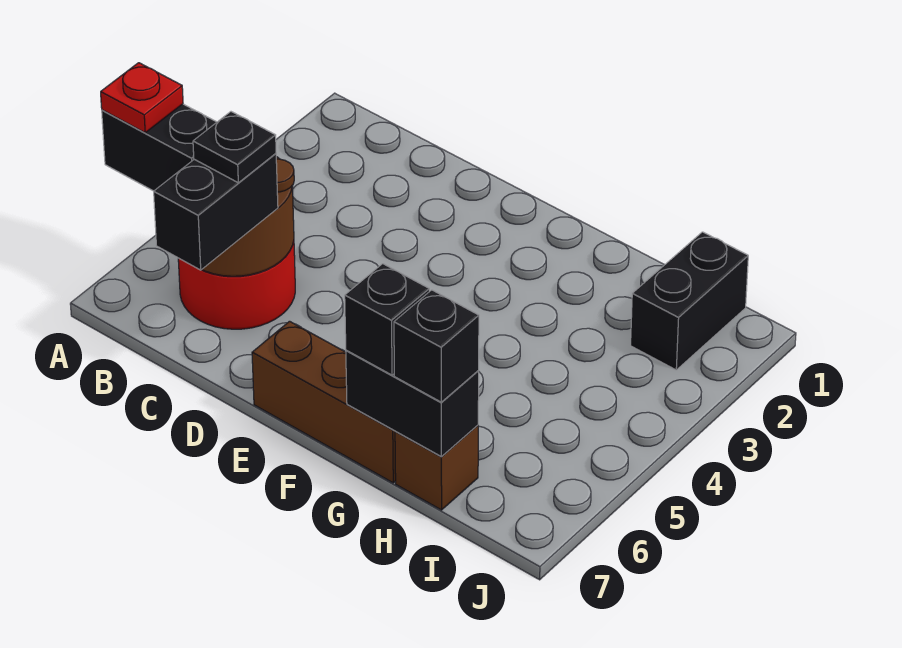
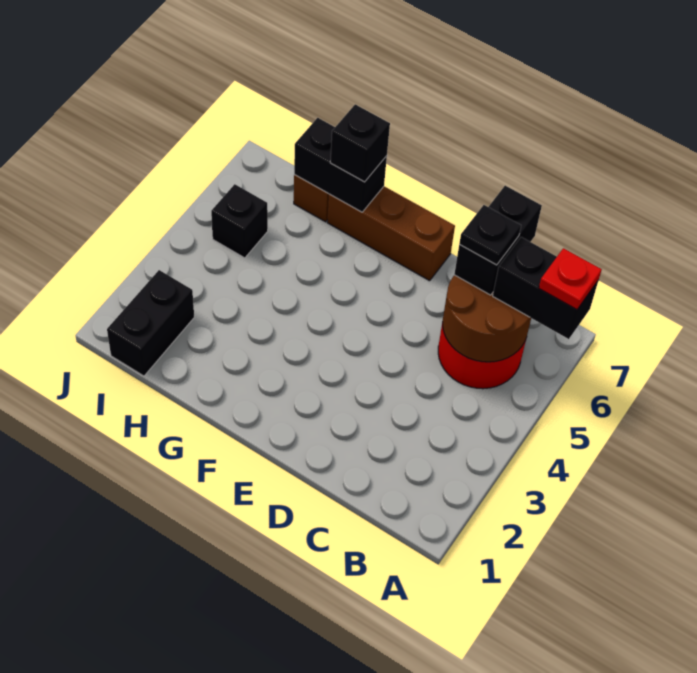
black 1x1 brick [394,290,479,402] -> black 1x1 brick moved to [211,184,268,258]

